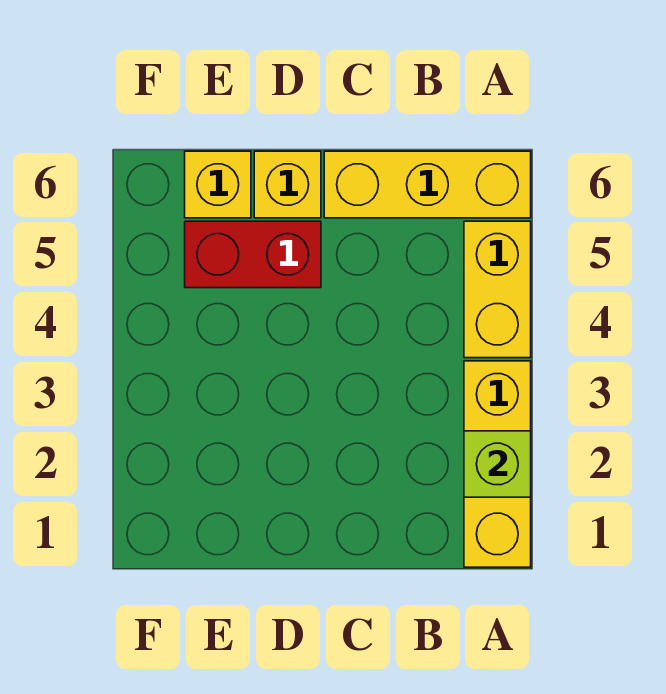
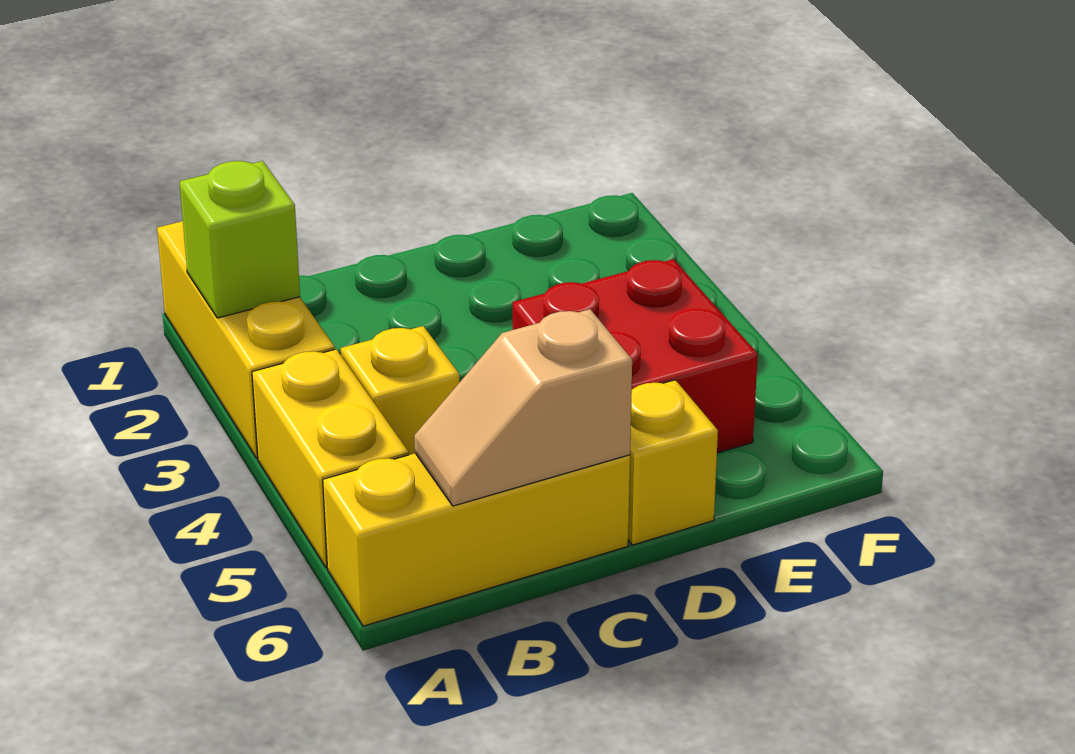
none -> tan 1x2 slope [414,309,632,506]
red 1x2 brick [185,221,321,288] -> red 2x2 brick [513,259,758,453]
yellow 1x1 brick [185,151,251,218] -> yellow 1x1 brick moved to [341,326,459,455]

